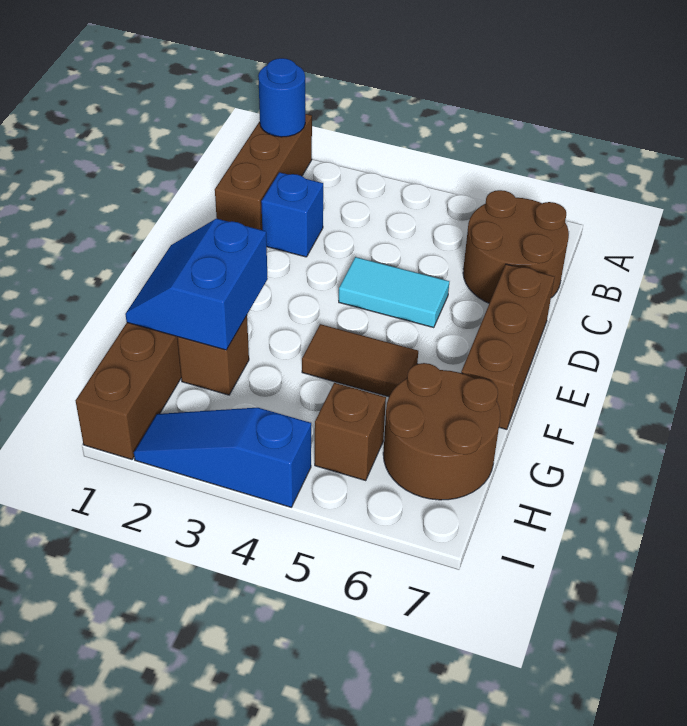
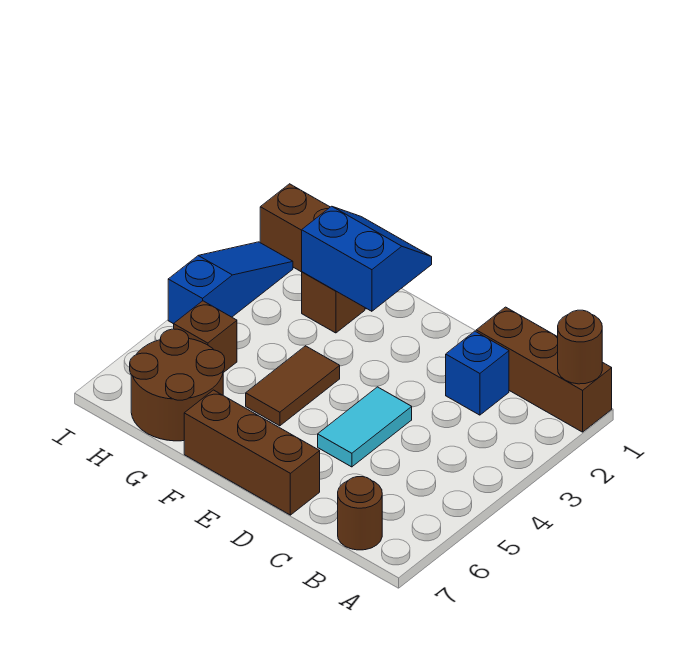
blue 1x1 round brick [258,58,305,137] -> brown 1x1 round brick [558,310,602,384]
brown 2x2 round brick [463,190,569,303] -> brown 1x1 round brick [338,477,382,550]

